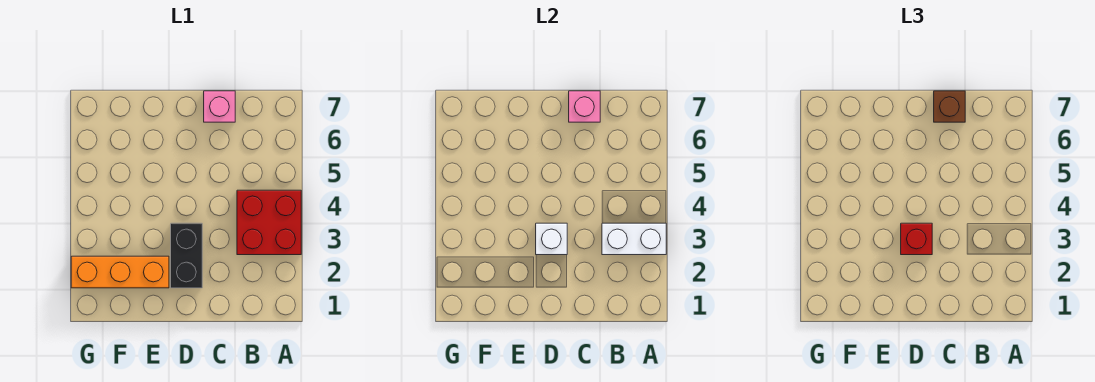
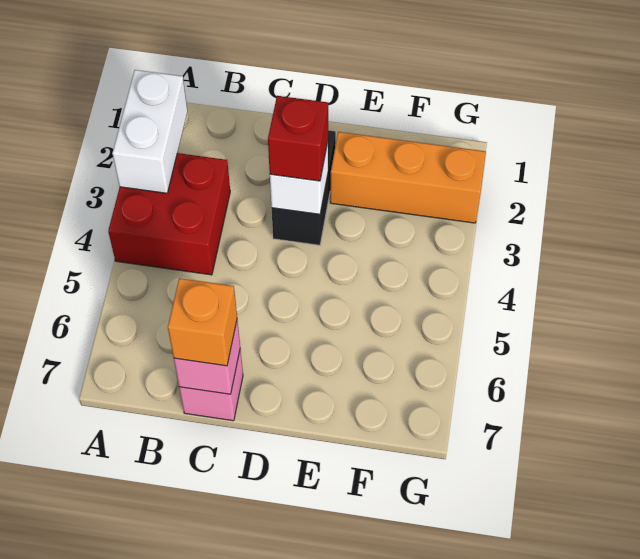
white 1x2 brick [602,223,666,255] -> white 1x2 brick turned to [112,70,187,193]
brown 1x1 brick [934,91,965,122] -> orange 1x1 brick [168,278,237,366]

